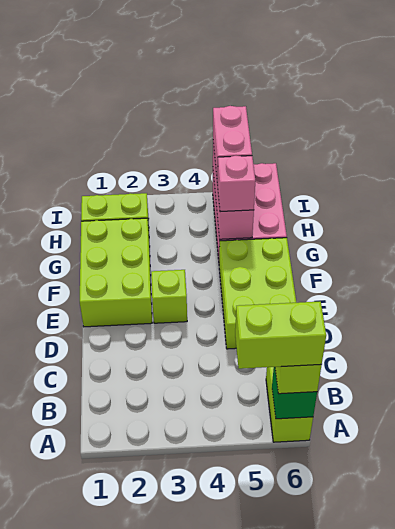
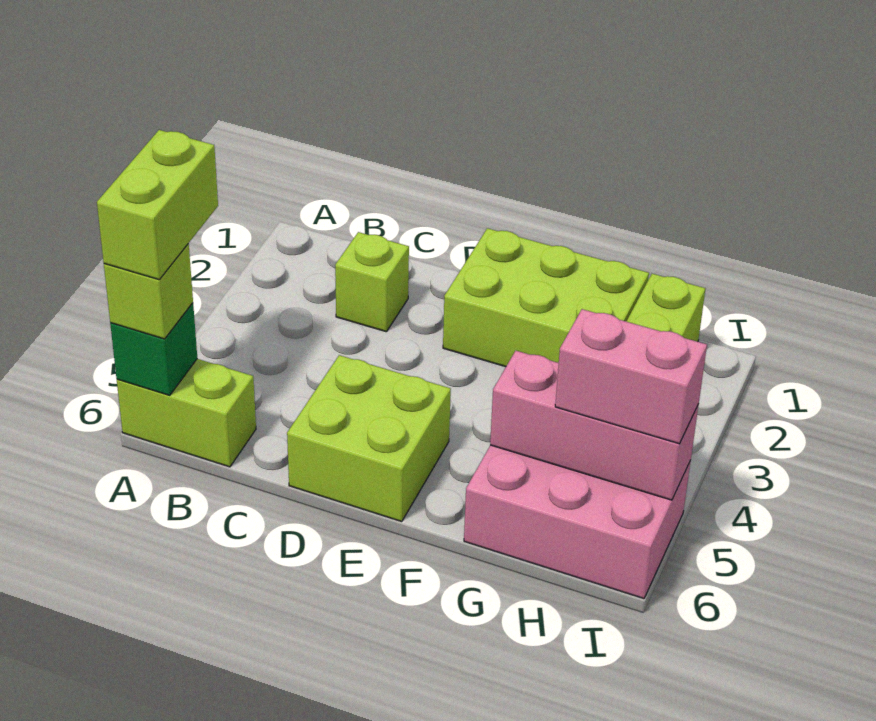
lime 2x3 brick [219,238,296,349] -> lime 2x2 brick [287,355,451,522]
lime 1x1 brick [151,270,187,323] -> lime 1x1 brick moved to [335,232,409,332]
pink 1x1 brick [217,156,255,212] -> none

